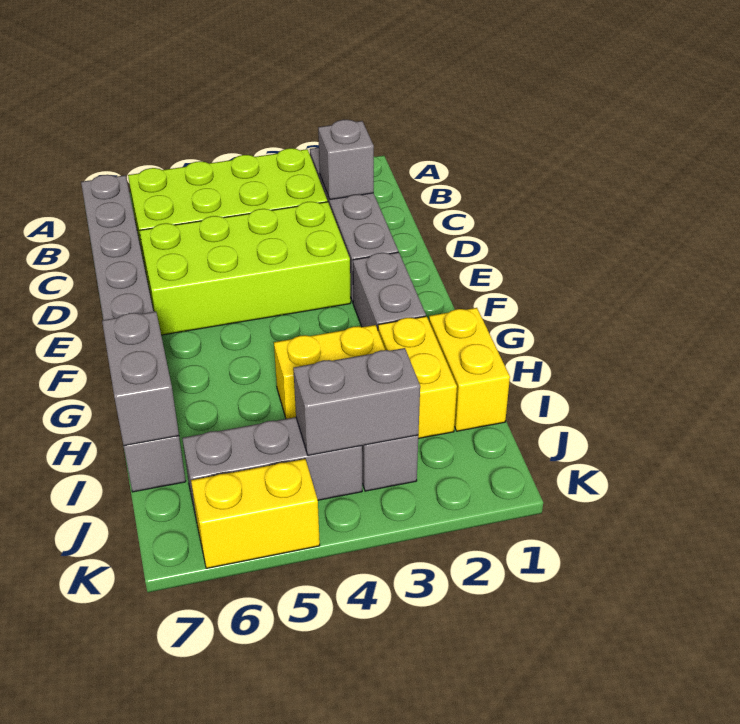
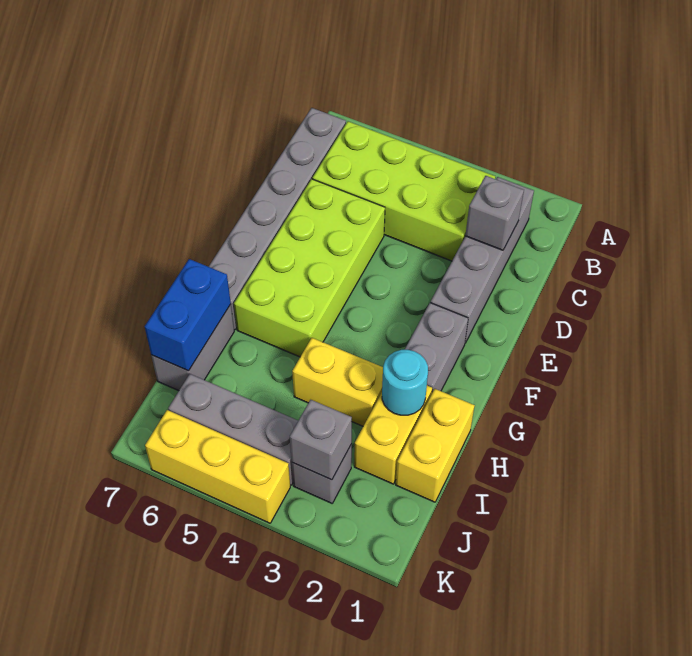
lime 2x4 brick [139,202,351,335] -> lime 2x4 brick turned to [234,179,385,357]
none -> cyan 1x1 round brick [382,350,428,415]
grey 1x2 brick [102,312,179,446] -> blue 1x2 brick [145,259,231,371]
grey 1x2 brick [293,348,420,456] -> grey 1x1 brick [290,400,352,480]
yellow 1x2 brick [191,459,320,568] -> yellow 1x3 brick [145,410,290,523]

